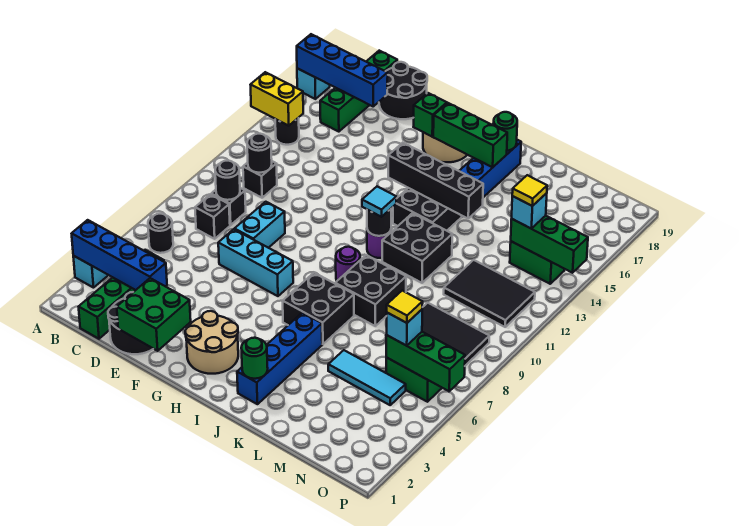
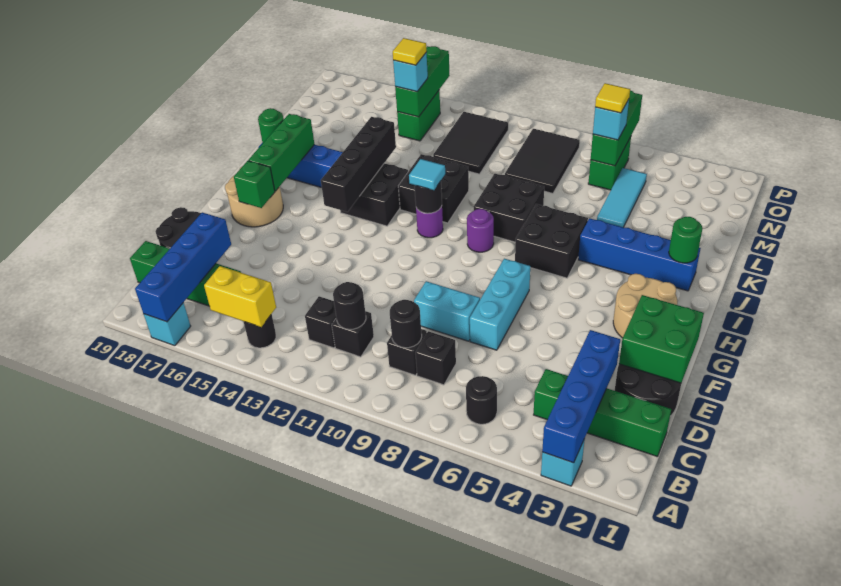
yellow 1x2 brick [251,72,303,126] -> yellow 1x2 brick turned to [204,266,276,327]
none -> black 1x1 brick [305,296,336,348]

